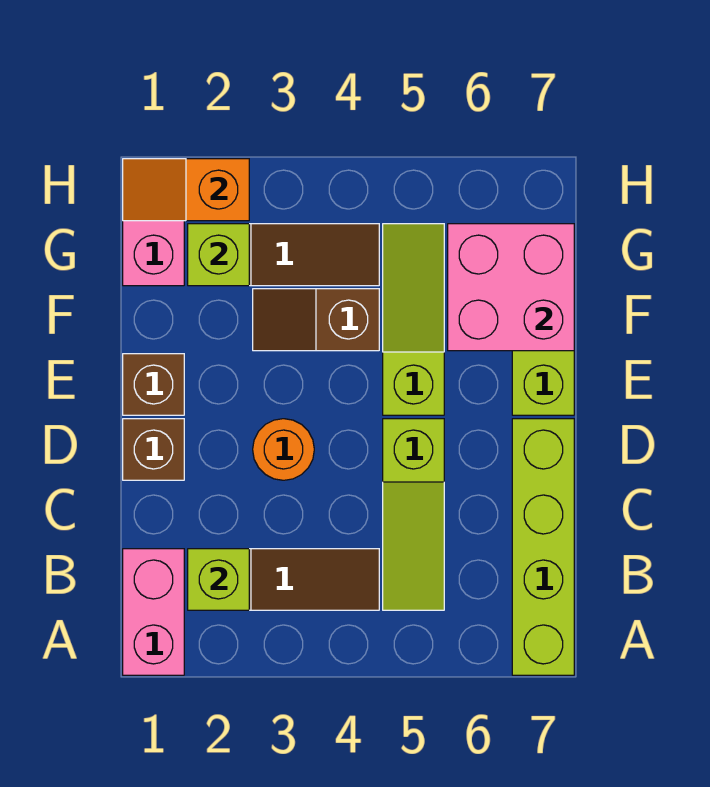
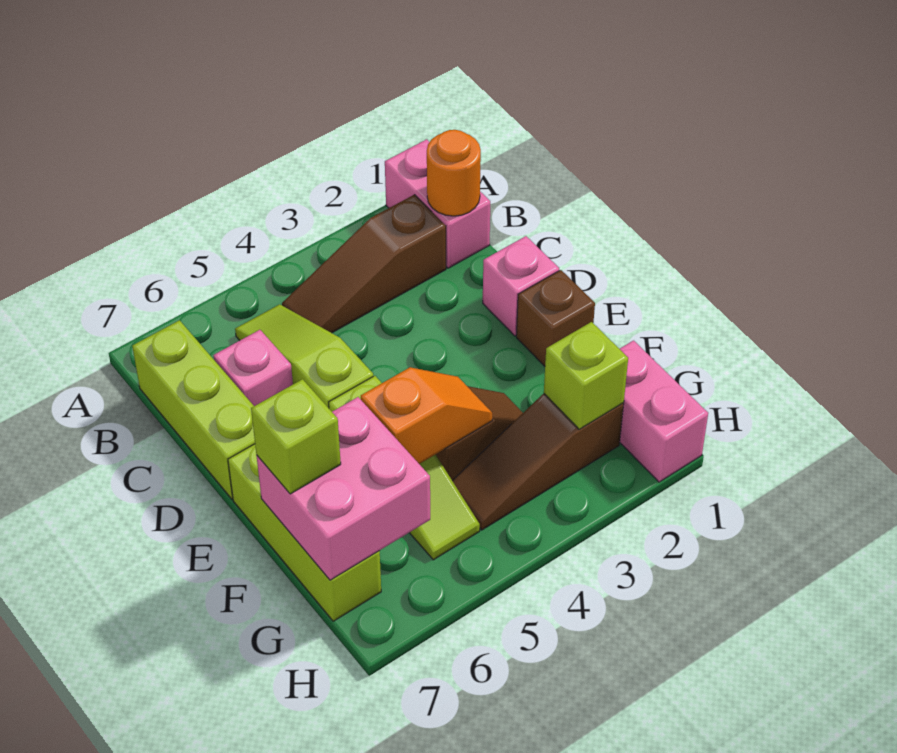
lime 1x4 brick [512,419,574,675] -> lime 1x3 brick [132,320,255,499]
lime 1x1 brick [188,549,249,610] -> lime 1x1 brick moved to [251,379,341,494]
none -> pink 1x1 brick [213,330,293,406]
brown 1x1 brick [123,419,184,480] -> pink 1x1 brick [483,236,559,336]
orange 1x1 round brick [253,419,314,480] -> orange 1x1 round brick moved to [427,130,481,216]
orange 1x2 slope [123,159,249,221] -> orange 1x2 slope moved to [361,367,492,464]

